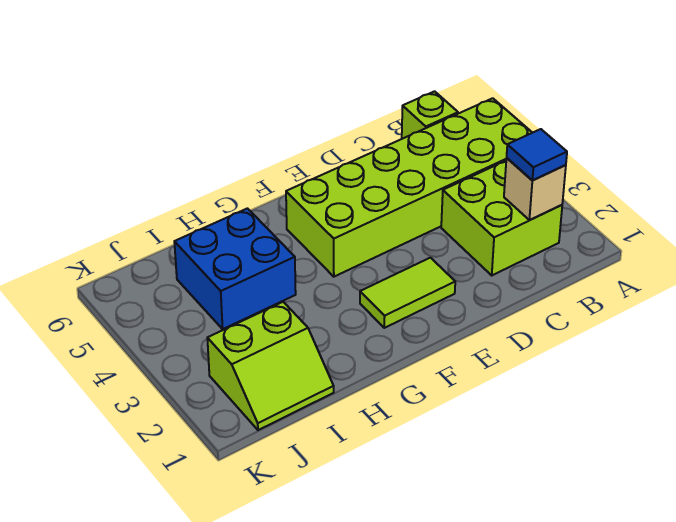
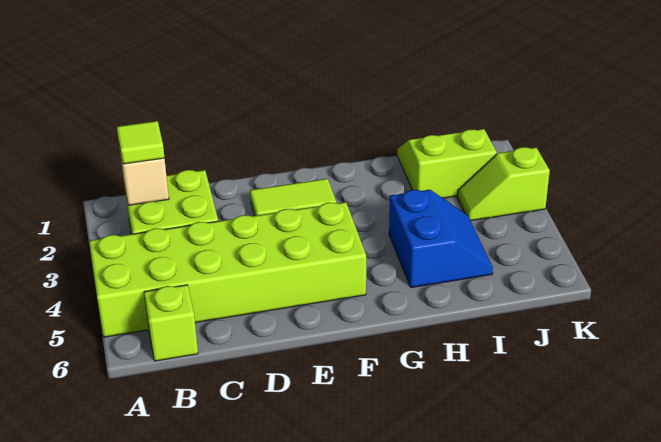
blue 1x1 tile [507,129,567,180] -> lime 1x1 tile [117,121,164,164]
blue 2x2 brick [174,208,296,329] -> blue 2x2 slope [389,190,493,288]
none -> lime 1x2 slope [457,147,550,221]

